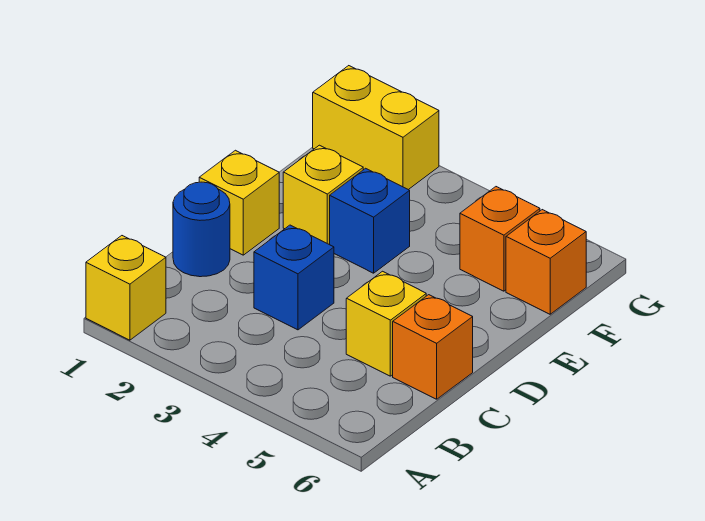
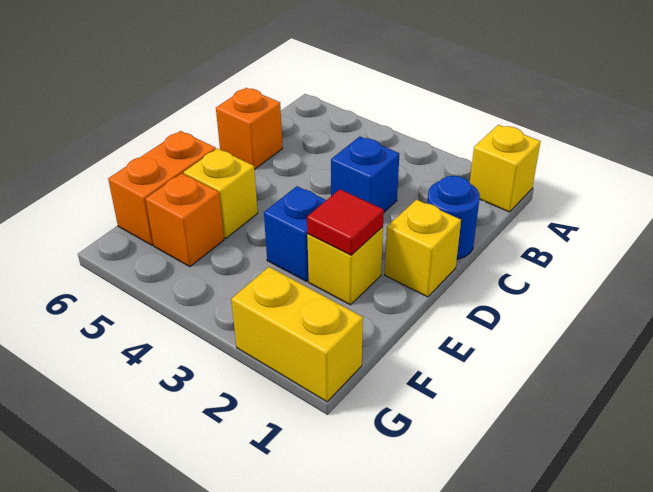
yellow 1x1 brick [346,271,426,376] -> yellow 1x1 brick moved to [184,148,258,238]
none -> red 1x1 tile [307,189,384,255]
orange 1x1 brick [506,210,586,314] -> orange 1x2 brick [108,131,216,245]

